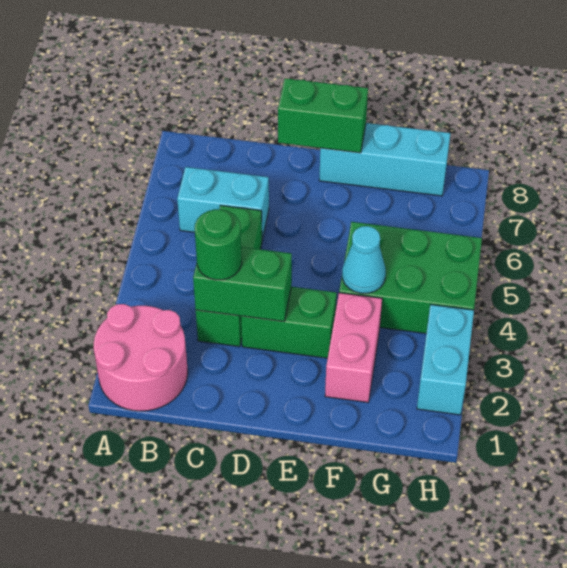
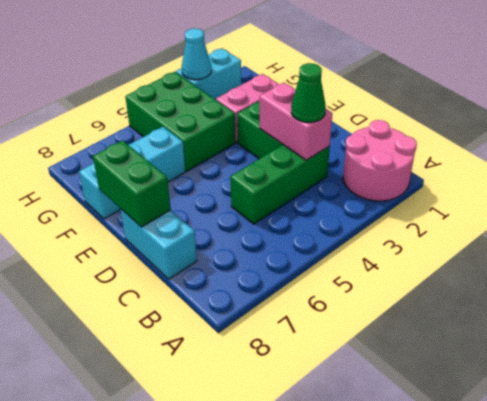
cyan 1x2 brick [177,167,269,240] -> cyan 1x2 brick moved to [120,209,197,279]
green 1x2 brick [193,247,292,321] -> pink 1x2 brick [260,83,332,160]
green 1x1 round brick [195,209,242,280] -> green 1x1 cone [291,63,326,122]
cyan 1x3 brick [319,123,451,196] -> cyan 1x3 brick turned to [79,127,186,219]
cyan 1x1 cone [342,226,386,293] -> cyan 1x1 cone moved to [182,28,211,80]

